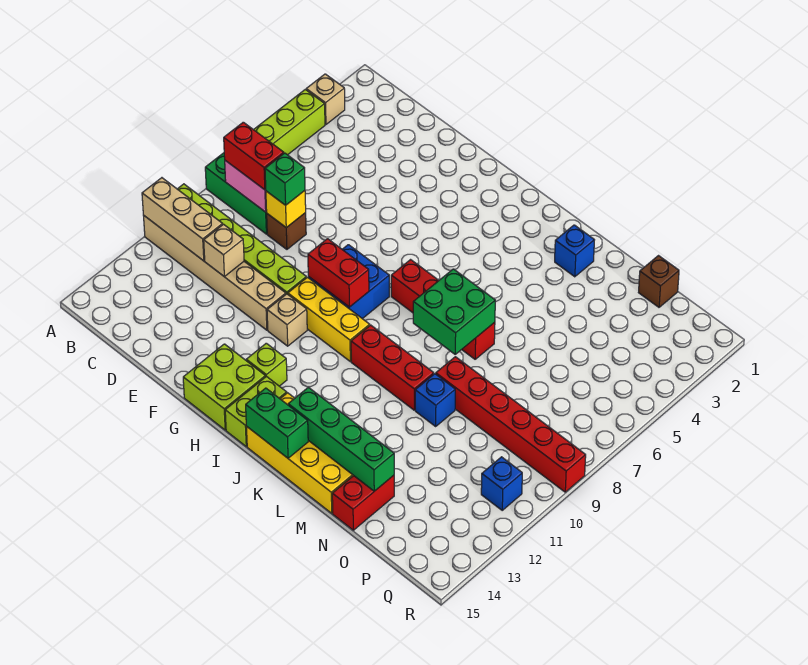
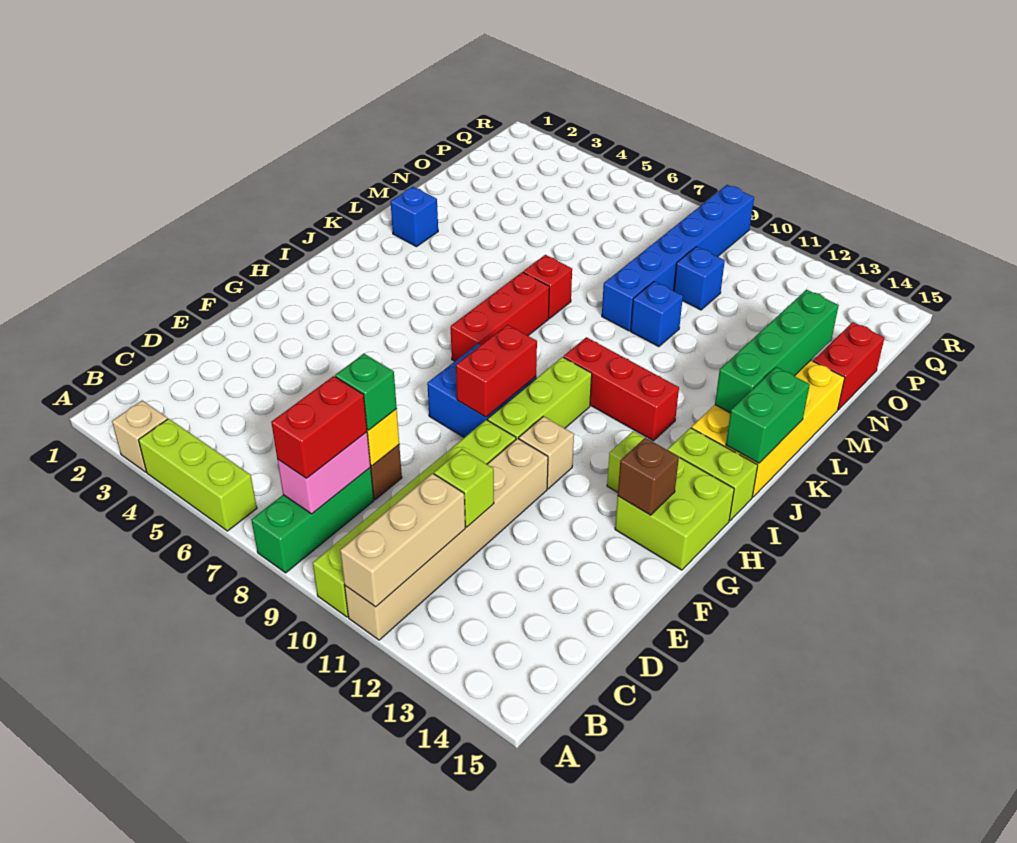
tan 1x1 brick [204,224,244,277] -> lime 1x1 brick [434,449,494,527]
yellow 1x3 brick [288,277,370,361] -> lime 1x3 brick [488,357,592,439]
red 1x3 brick [351,325,434,410] -> red 1x3 brick turned to [564,337,679,441]
green 2x2 brick [413,269,495,354] -> none
red 1x6 brick [436,357,586,492] -> blue 1x6 brick [602,185,754,331]
red 1x2 brick [332,475,394,530] -> red 1x2 brick turned to [813,322,884,410]
brown 1x1 brick [639,256,679,307] -> brown 1x1 brick moved to [618,438,679,515]
blue 1x1 brick [481,457,522,510] -> blue 1x1 brick moved to [674,247,725,310]

